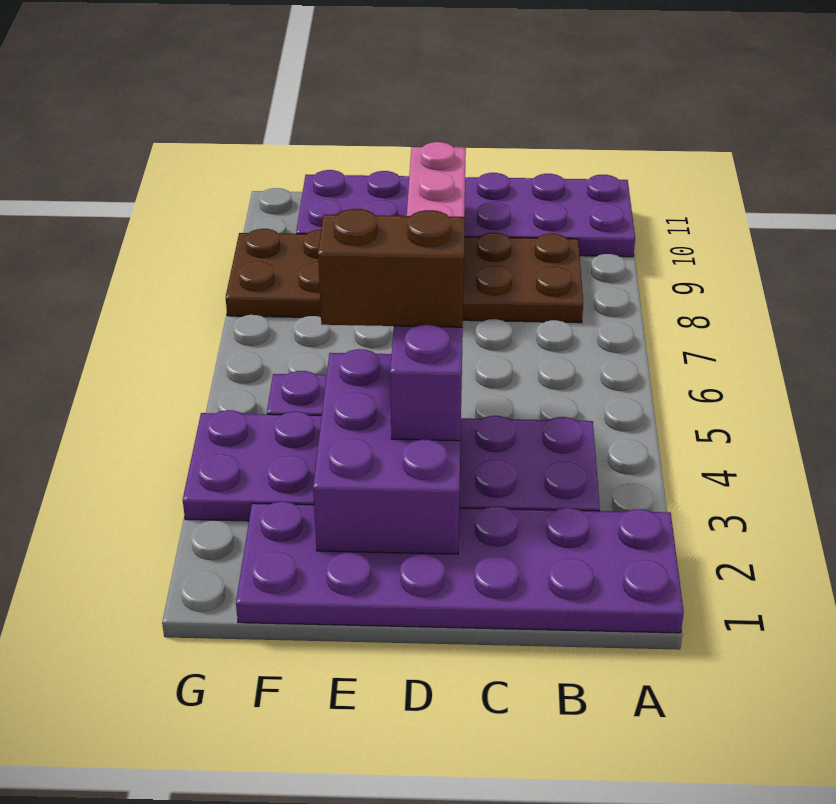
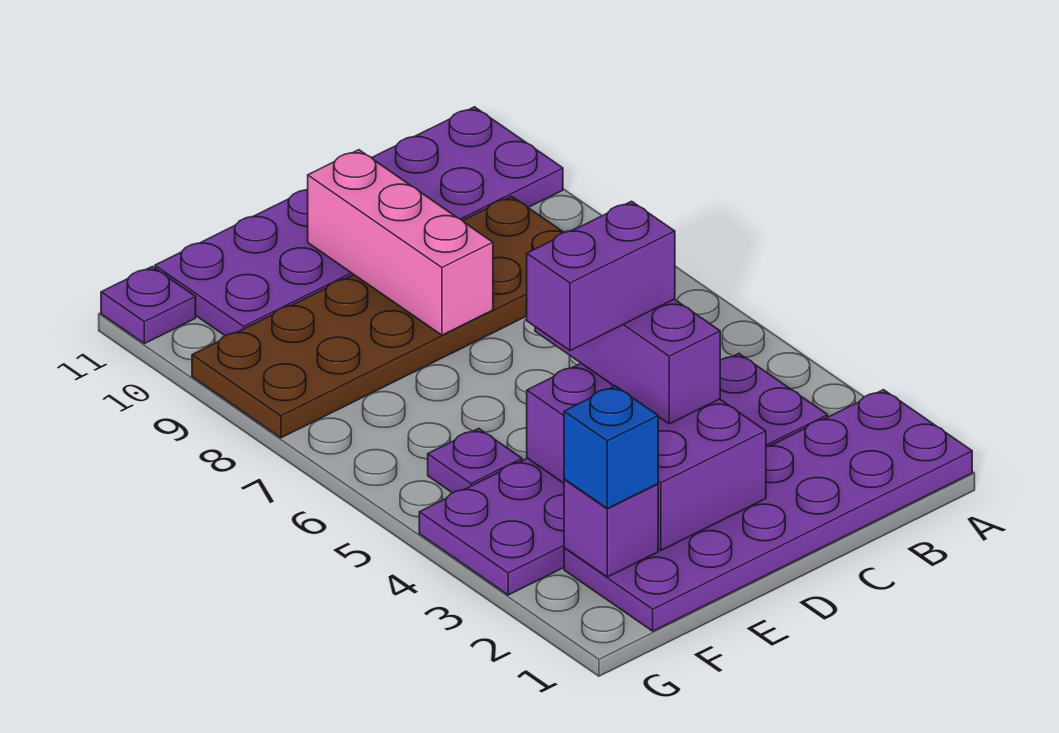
brown 1x2 brick [318,209,465,327] -> purple 1x2 brick [527,201,675,351]
none -> purple 1x1 brick [564,479,658,577]
none -> blue 1x1 brick [564,386,658,509]
none -> purple 1x1 plate [101,267,196,344]

